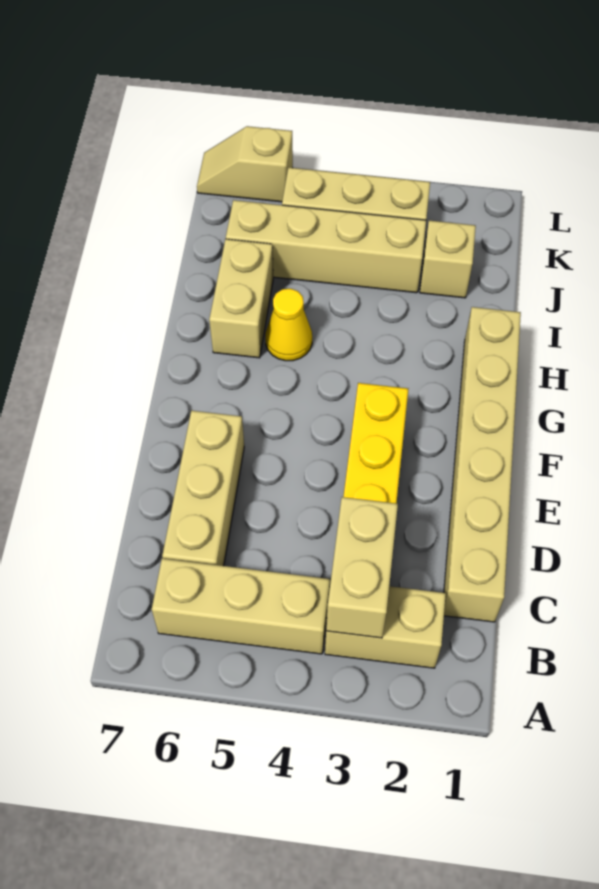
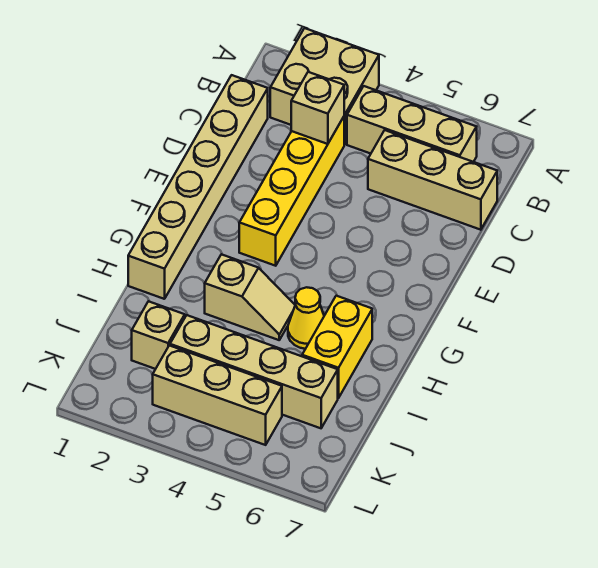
tan 1x2 brick [325,586,446,668] -> tan 2x2 brick [270,28,379,144]
tan 1x2 brick [326,497,398,638] -> tan 1x1 brick [291,72,344,144]
tan 1x3 brick [162,411,244,566] -> tan 1x3 brick turned to [368,130,497,230]
tan 1x2 brick [209,239,273,358] -> yellow 1x2 brick [302,296,372,398]
tan 1x2 slope [197,126,293,202] -> tan 1x2 slope moved to [205,254,295,340]

